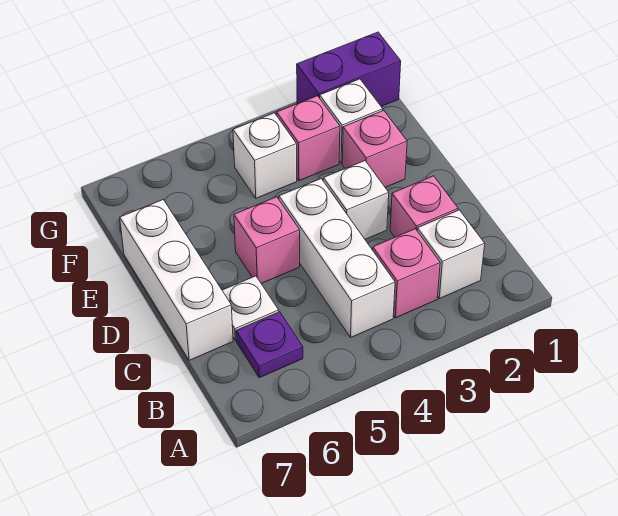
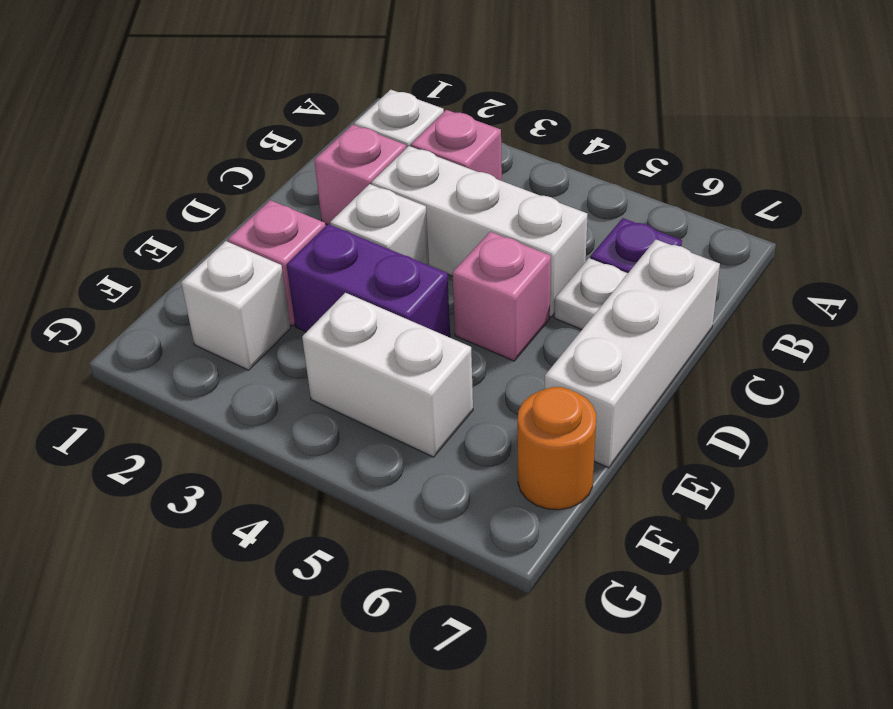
white 1x3 brick [279,179,395,337] -> white 1x3 brick turned to [371,146,587,317]
pink 1x1 brick [277,96,340,181] -> none
white 1x1 brick [233,113,297,198] -> white 1x2 brick [302,293,473,457]
none -> orange 1x1 round brick [518,387,596,510]
purple 1x2 brick [297,32,401,106] -> purple 1x2 brick moved to [287,224,450,337]

